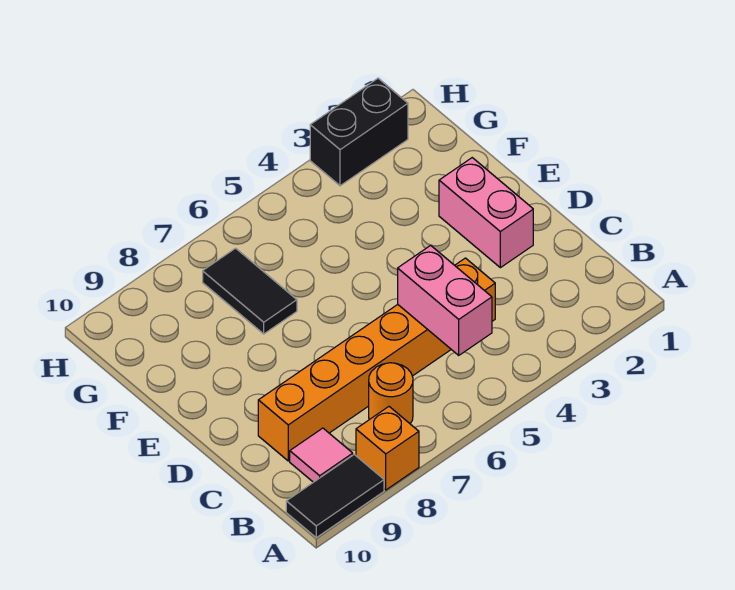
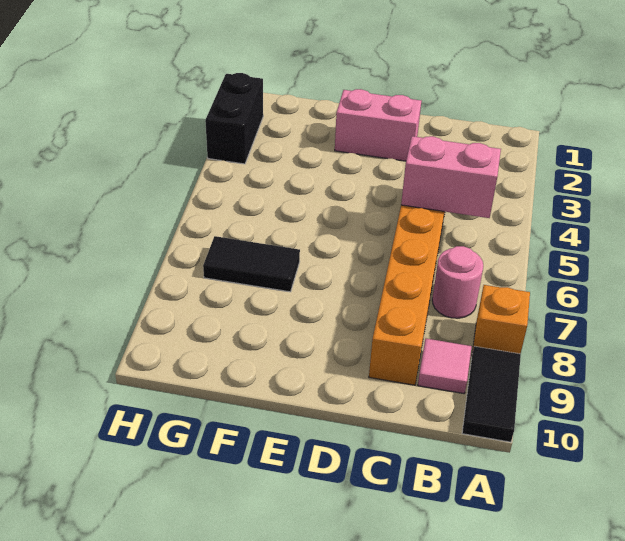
orange 1x1 round brick [369,363,413,424] -> pink 1x1 round brick [432,246,483,318]

